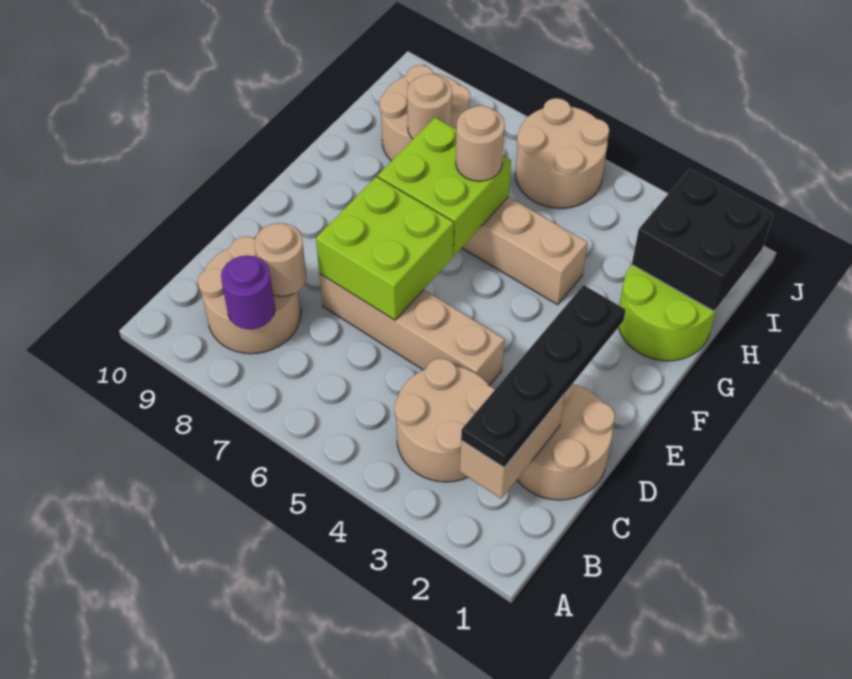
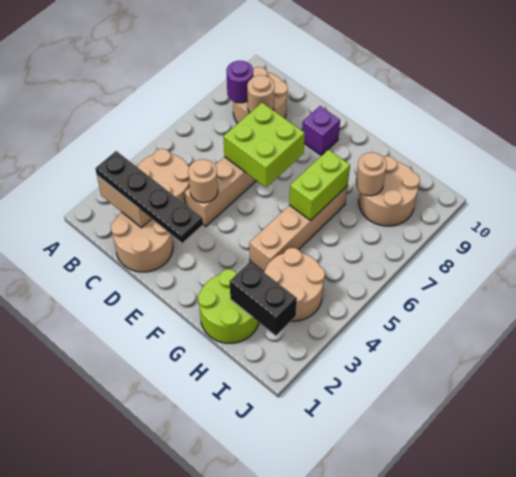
none -> purple 1x1 brick [302,106,340,156]
lime 2x2 brick [378,118,511,256] -> lime 1x2 brick [289,149,350,220]
tan 1x1 round brick [456,106,505,181] -> tan 1x1 round brick moved to [188,159,218,203]
black 2x2 brick [632,169,773,311] -> black 1x2 brick [230,262,297,336]
tan 2x2 round brick [515,98,609,208] -> tan 2x2 round brick moved to [264,248,325,321]

